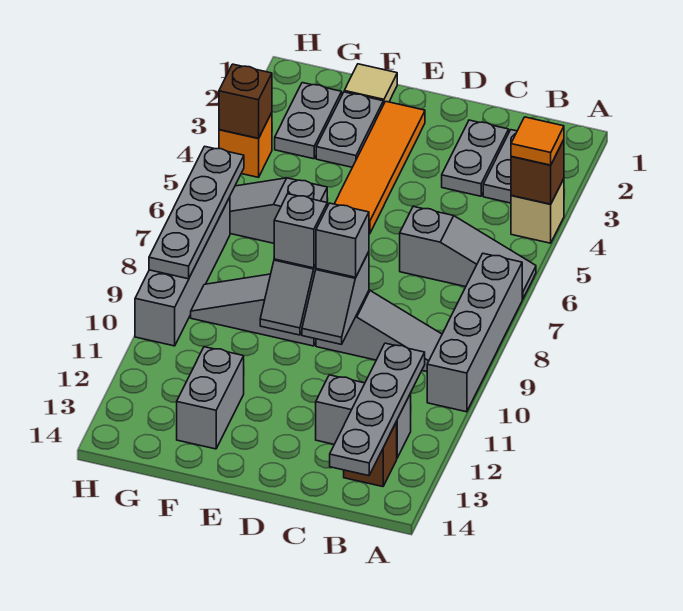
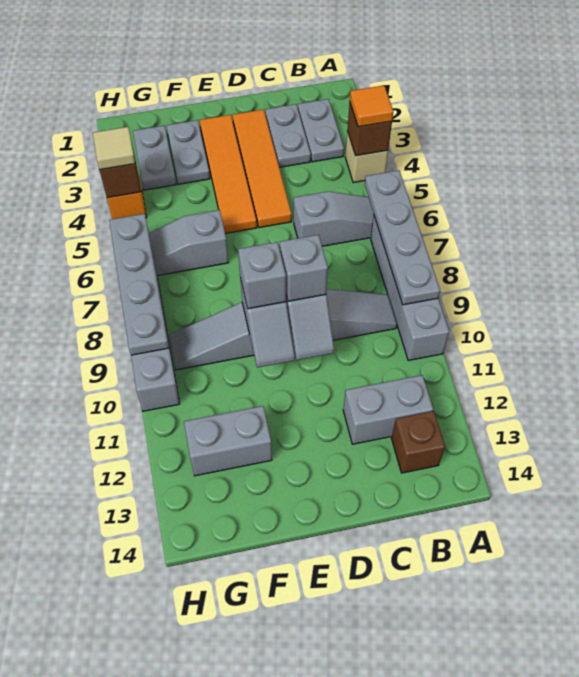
grey 1x4 plate [330,343,425,476] -> grey 1x4 plate moved to [365,170,440,305]
none -> orange 1x4 tile [233,109,292,228]
tan 1x1 tile [344,64,397,105] -> tan 1x1 tile moved to [93,127,135,170]
grey 1x2 brick [177,347,244,449] -> grey 1x2 brick turned to [184,406,272,476]

